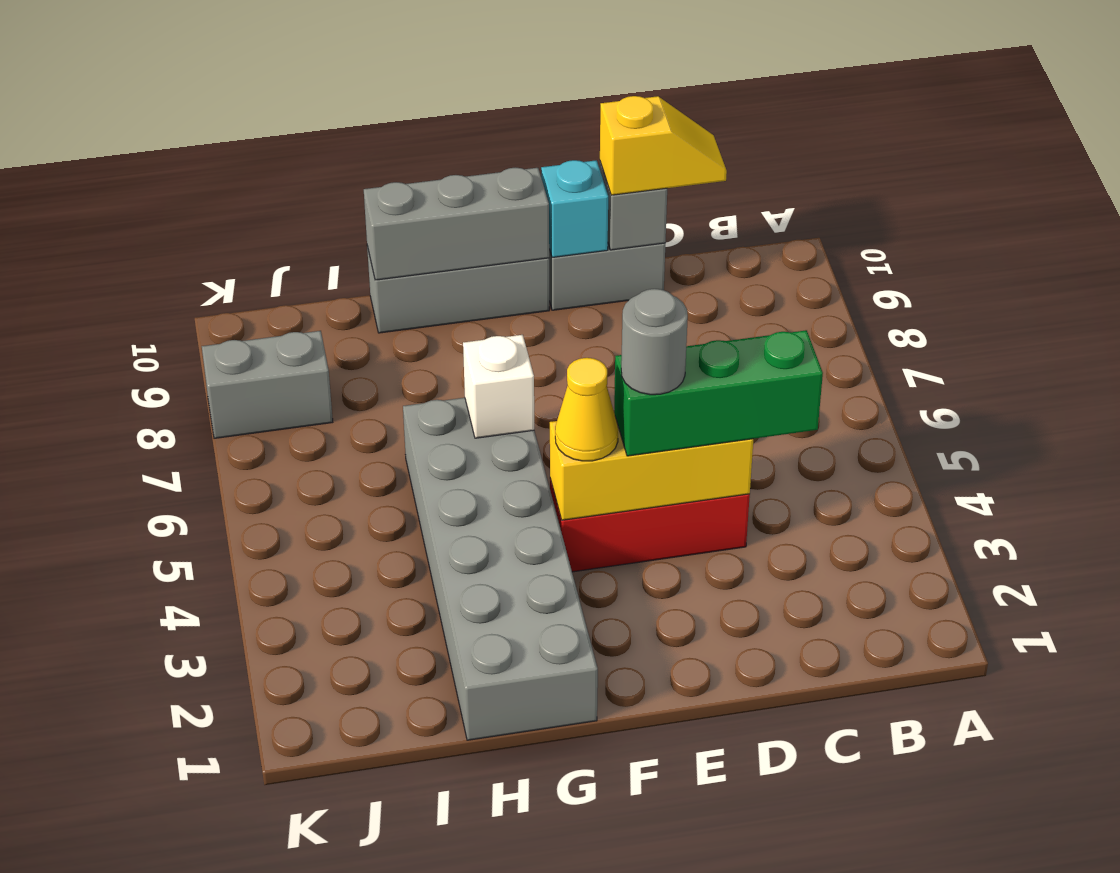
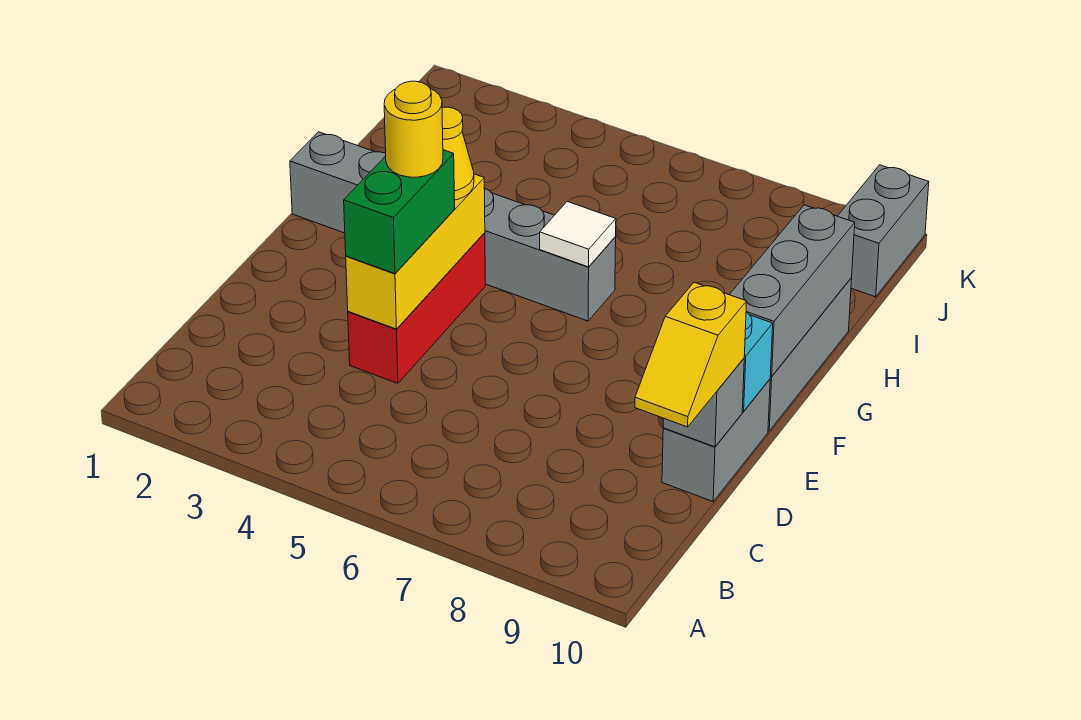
green 1x3 brick [614,330,823,456] -> green 1x2 brick [344,150,455,274]
grey 1x1 round brick [621,289,688,395] -> yellow 1x1 round brick [384,81,443,177]
grey 2x6 brick [403,398,598,740] -> grey 1x6 brick [290,132,616,321]
white 1x1 brick [463,335,534,438] -> white 1x1 tile [540,202,616,267]
grey 1x2 brick [202,331,333,438] -> grey 1x2 brick moved to [838,165,929,297]

